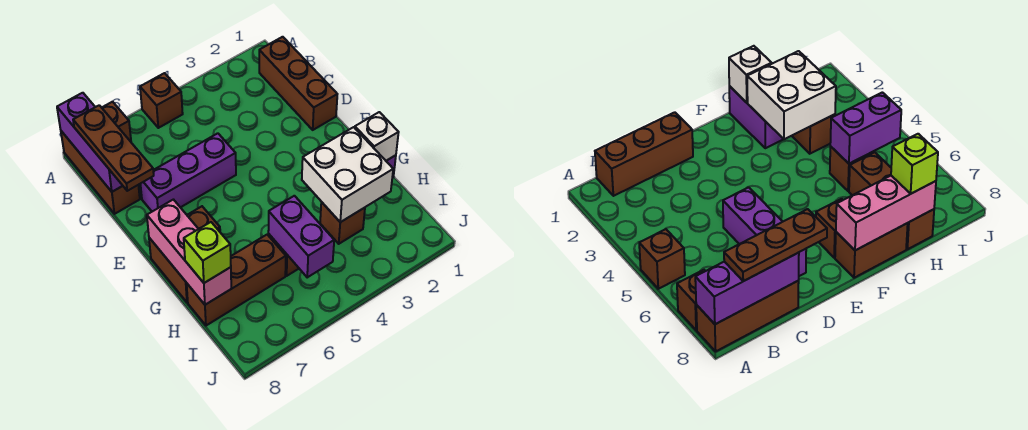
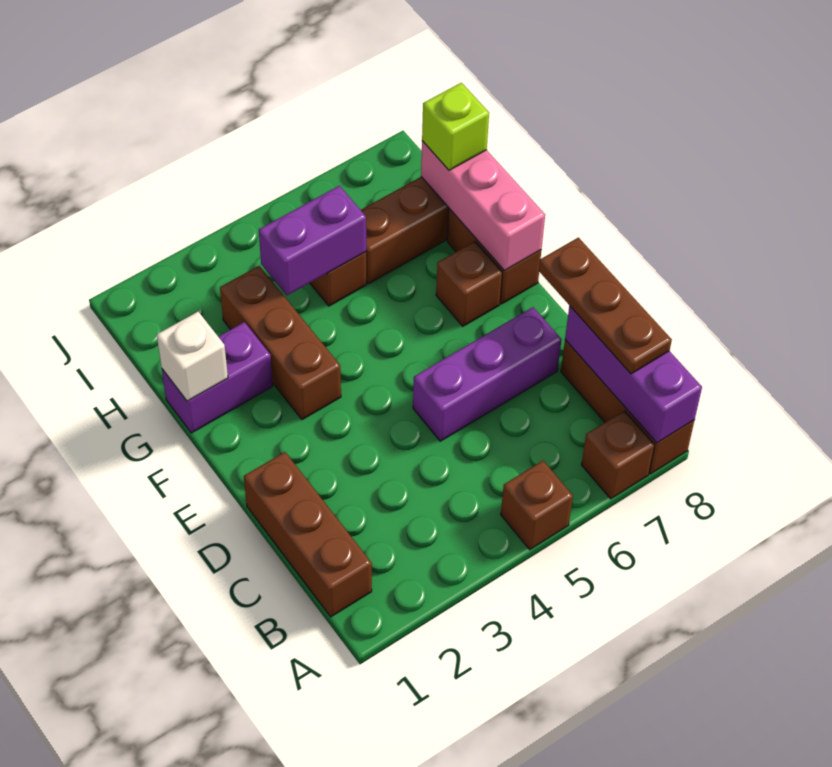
white 2x2 brick [302,127,393,222] -> none
brown 1x1 brick [320,202,365,244] -> brown 1x3 brick [220,266,341,420]
purple 1x2 brick [268,196,334,277] -> purple 1x2 brick turned to [259,186,366,295]

